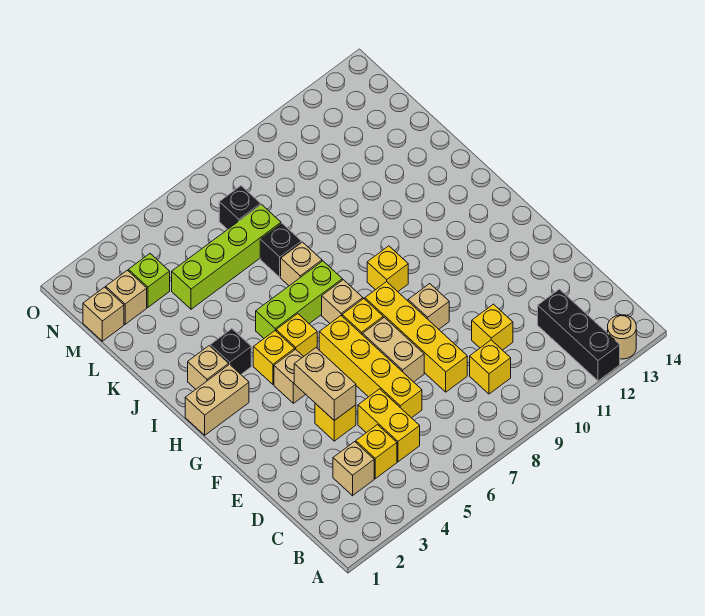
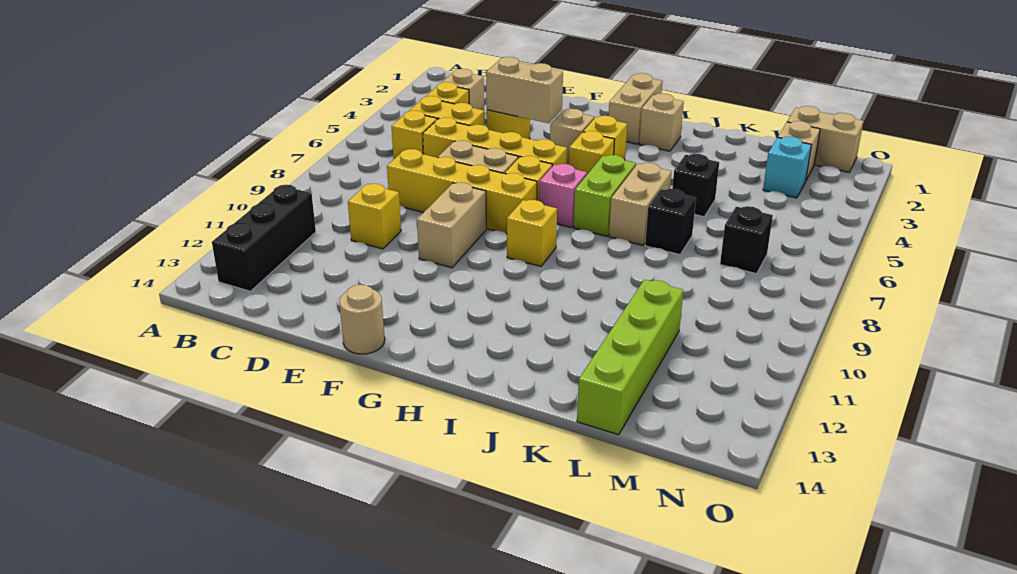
black 1x3 brick [538,289,620,381] -> black 1x3 brick turned to [212,185,316,291]
tan 1x1 round brick [608,315,636,359] -> tan 1x1 round brick moved to [339,285,385,354]
yellow 1x1 brick [470,340,511,394] -> yellow 1x1 brick moved to [391,110,437,159]
tan 1x1 brick [408,284,449,329] -> tan 1x2 brick [417,182,486,268]
tan 1x1 brick [322,280,363,323] -> pink 1x1 brick [539,164,587,228]
black 1x1 brick [210,329,251,374] -> black 1x1 brick moved to [672,154,719,217]
lime 1x3 brick [256,261,342,338] -> lime 1x2 brick [574,155,636,236]
tan 1x1 brick [281,242,322,286] -> tan 1x2 brick [609,163,672,245]
lime 1x4 brick [172,205,281,309] -> lime 1x4 brick moved to [577,280,683,435]
tan 1x1 brick [83,287,124,341] -> tan 1x2 brick [787,106,863,172]
lime 1x1 brick [128,254,170,307] -> cyan 1x1 brick [763,136,811,198]

